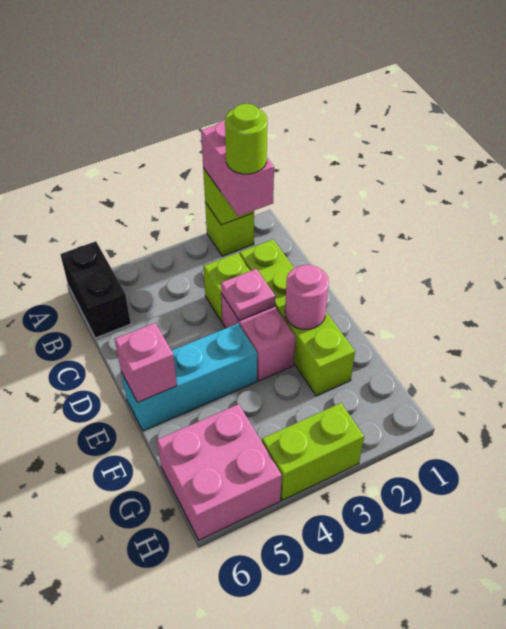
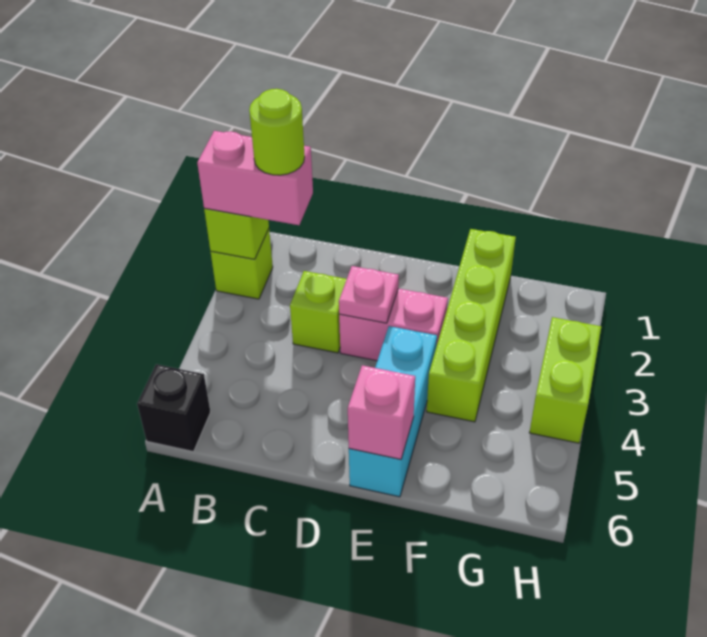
black 1x2 brick [60,241,131,338] -> black 1x1 brick [137,364,210,452]
lime 1x4 brick [240,239,355,396] -> lime 1x4 brick turned to [427,229,516,422]
pink 1x1 round brick [285,265,329,329] -> none
pink 2x2 brick [157,404,282,540] -> none

